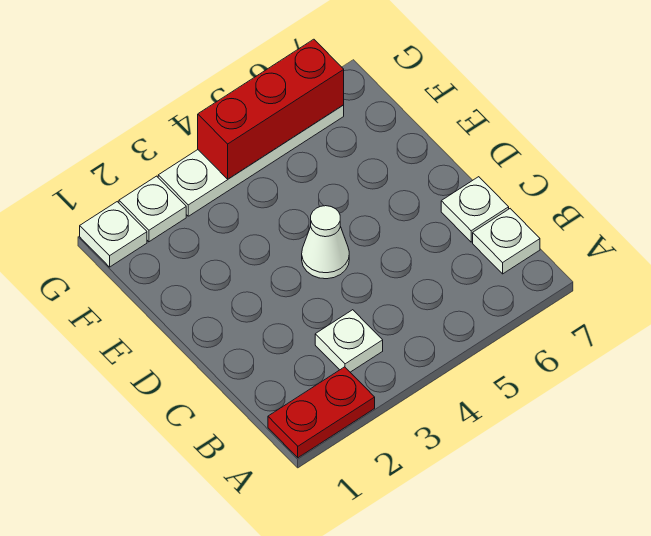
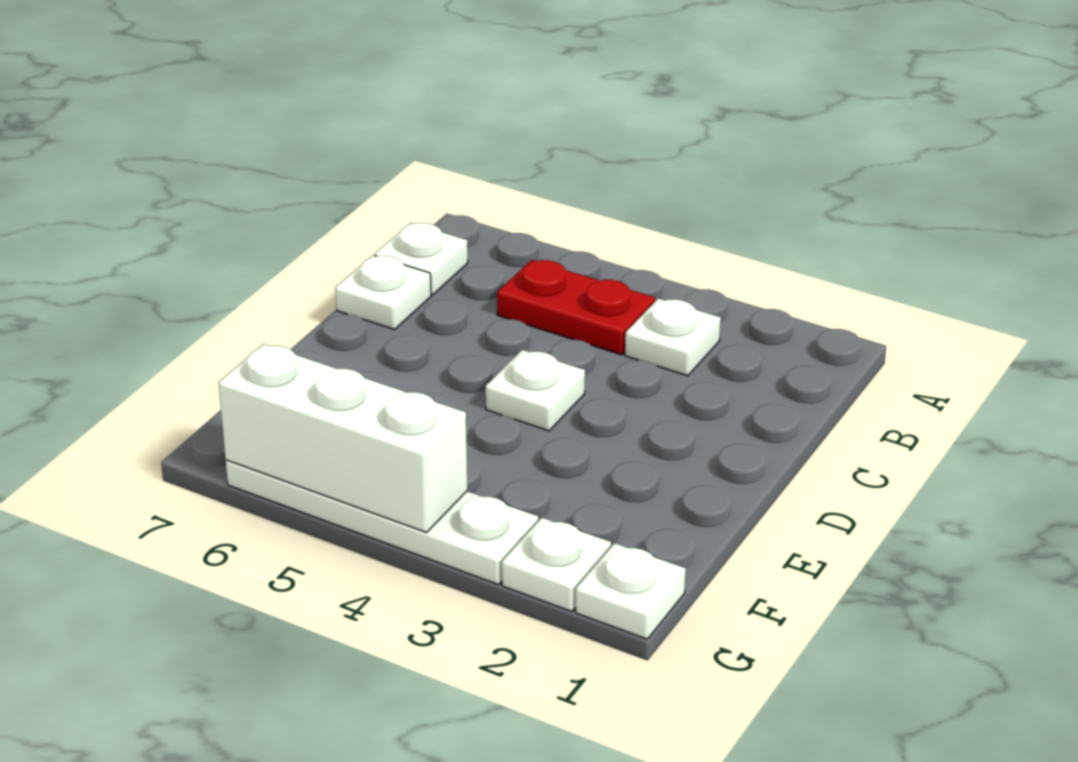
red 1x2 plate [268,367,375,458] -> red 1x2 plate moved to [497,260,655,355]
white 1x1 cone [302,206,349,279] -> white 1x1 plate [486,350,585,431]
red 1x3 brick [198,39,344,179] -> white 1x3 brick [219,344,467,533]

